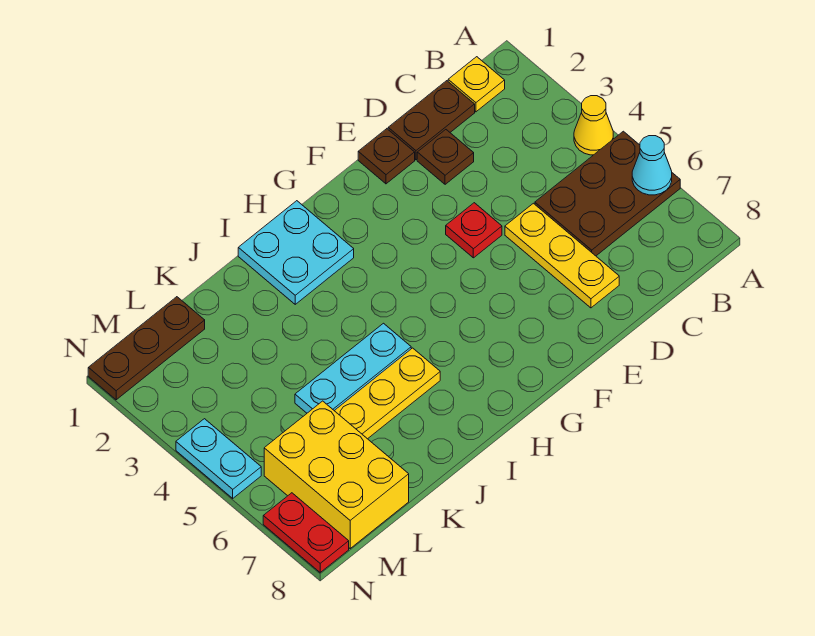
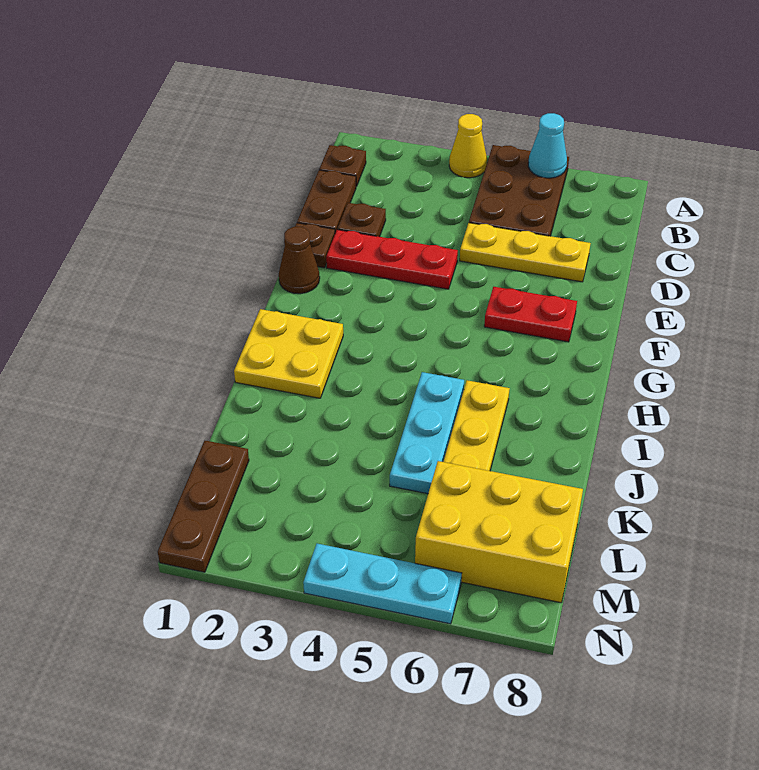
yellow 1x1 plate [448,57,505,112] -> brown 1x1 plate [319,145,366,187]
red 1x1 plate [446,203,502,258] -> red 1x3 plate [326,230,458,289]
none -> brown 1x1 cone [279,227,320,294]
cyan 2x2 plate [238,201,354,304] -> yellow 2x2 plate [234,309,343,398]
cyan 1x2 plate [176,419,261,498] -> cyan 1x3 plate [303,544,462,624]
red 1x2 plate [263,493,349,572] -> red 1x2 plate moved to [484,287,577,342]

